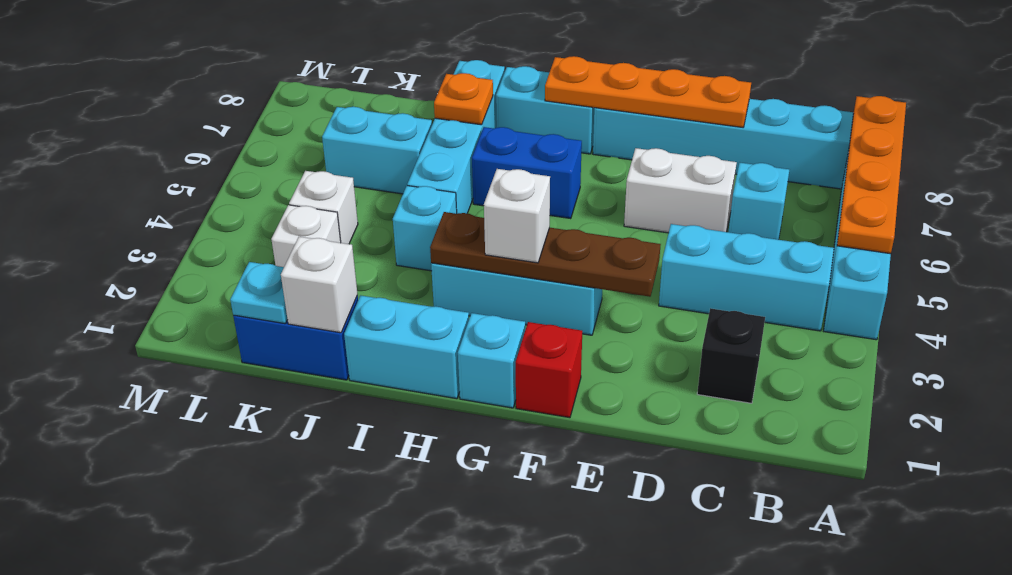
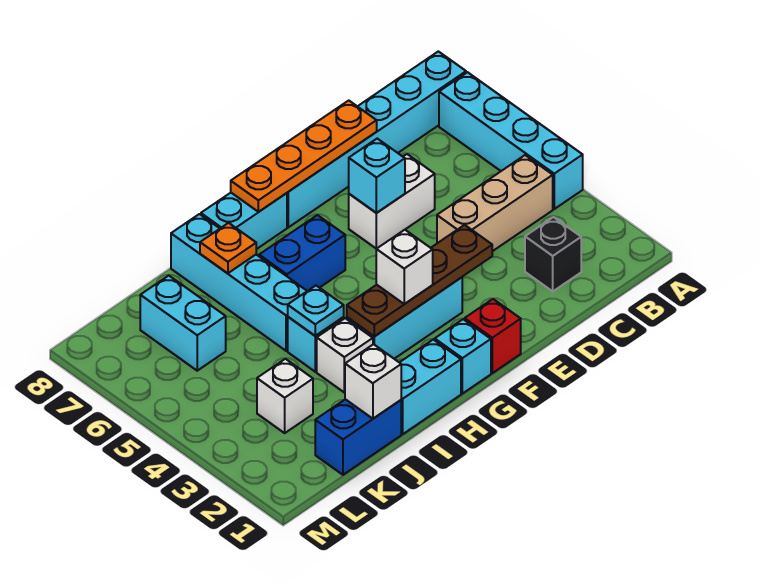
orange 1x4 plate [837,96,906,254] -> none
cyan 1x3 brick [659,224,834,331] -> tan 1x3 brick [437,155,553,251]
cyan 1x1 brick [729,163,789,240] -> cyan 1x1 brick moved to [349,139,405,213]
cyan 1x2 brick [322,107,432,194] -> cyan 1x2 brick turned to [140,276,226,371]
cyan 1x1 plate [230,262,288,324] -> cyan 1x1 plate moved to [288,286,344,336]
white 1x1 brick [289,171,358,244] -> white 1x1 brick moved to [317,318,373,393]

